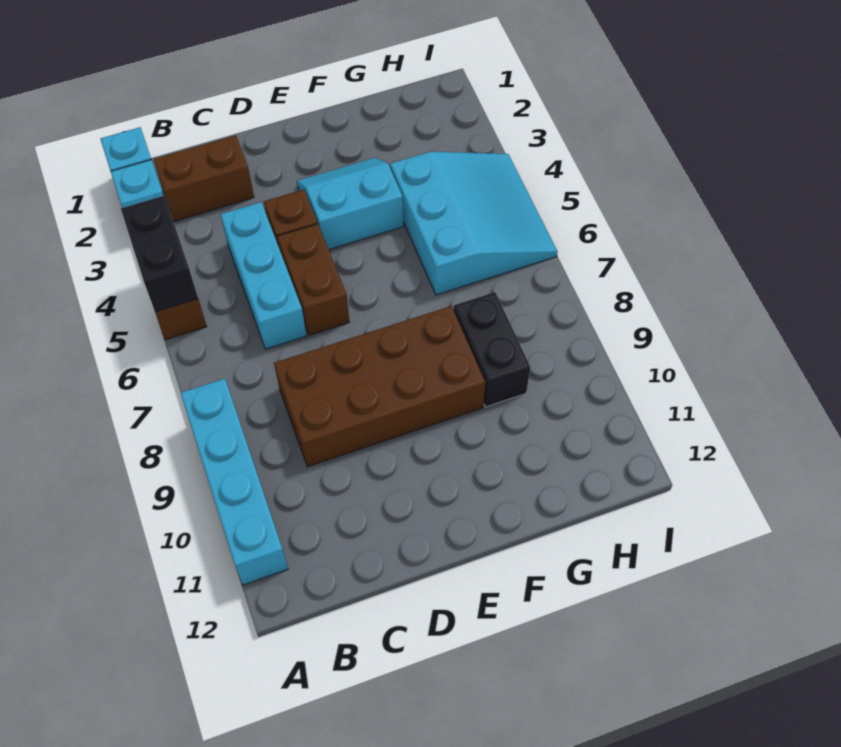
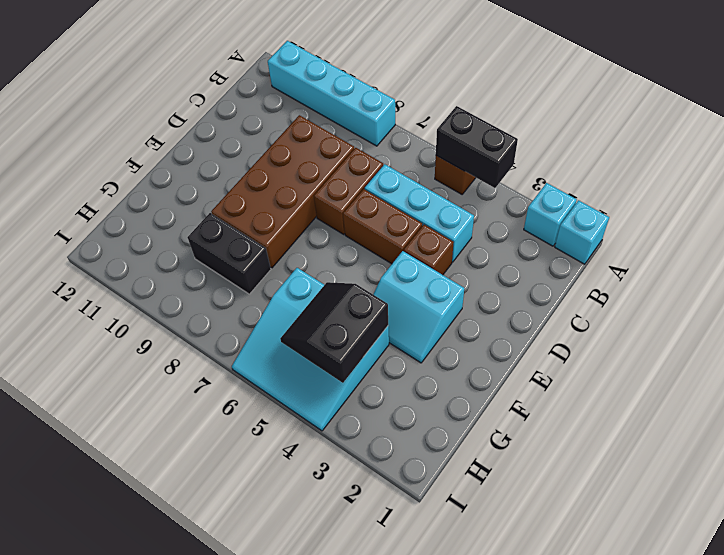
brown 1x2 brick [154,135,254,221] -> brown 1x2 brick moved to [314,148,383,235]
cyan 2x2 slope [297,158,403,249] -> cyan 2x2 slope turned to [373,251,464,363]
none -> black 2x2 slope [280,282,388,383]

